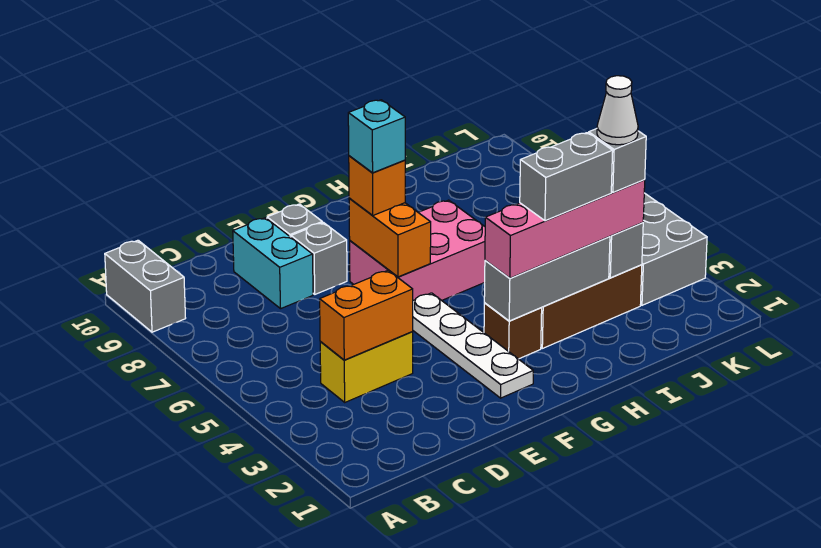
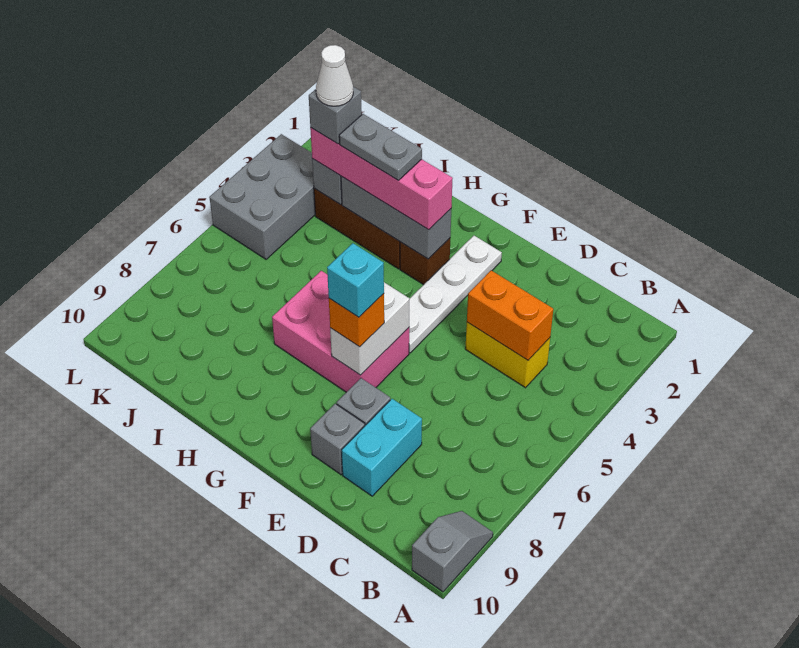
grey 1x2 brick [105,240,186,332] -> grey 1x2 slope [412,511,493,592]
orange 1x2 brick [349,198,431,277] -> white 1x2 brick [330,282,409,375]
grey 1x2 brick [520,133,613,221] -> grey 1x2 plate [339,114,422,180]

